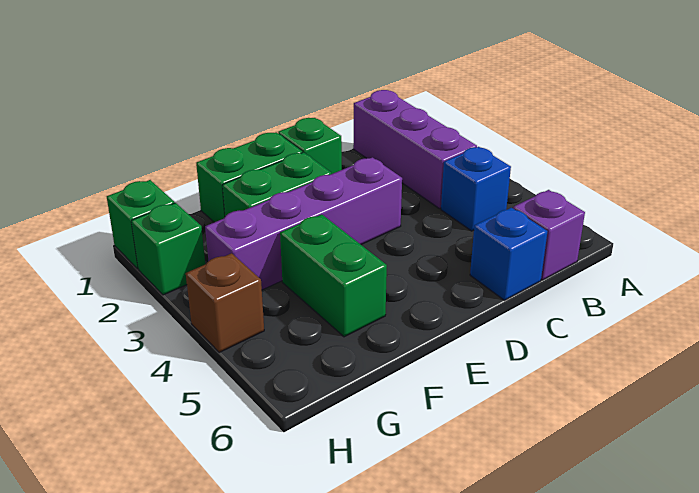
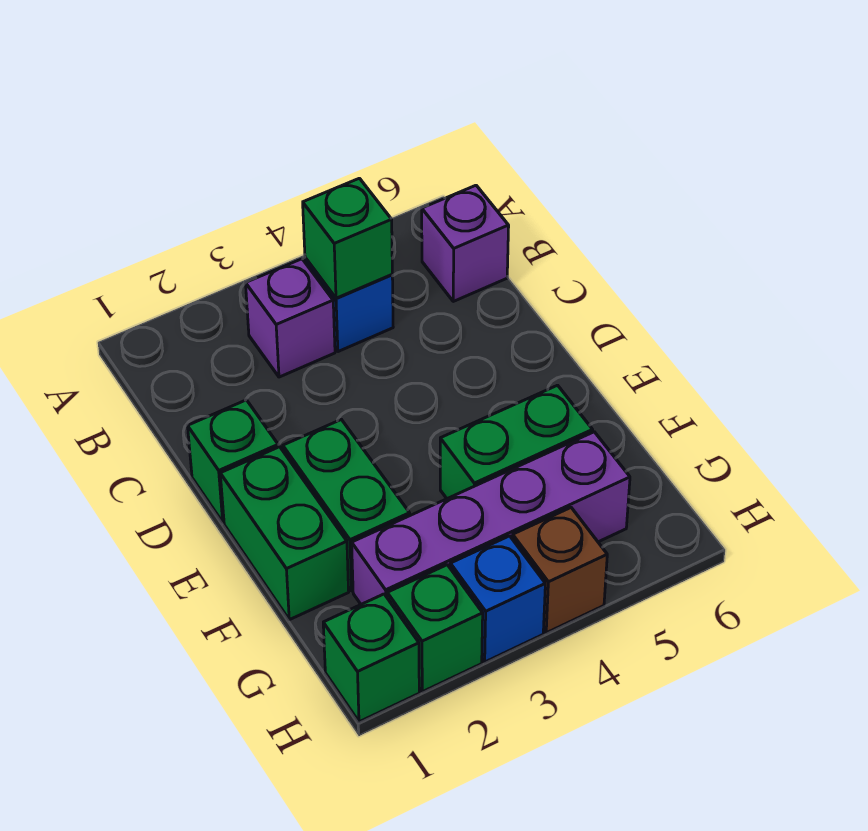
purple 1x3 brick [353,90,477,209] -> purple 1x1 brick [246,259,335,377]
none -> green 1x1 brick [303,178,392,298]
blue 1x1 brick [470,208,548,300] -> blue 1x1 brick moved to [450,536,545,662]
purple 1x4 brick [205,157,402,290] -> purple 1x4 brick turned to [352,432,630,604]

